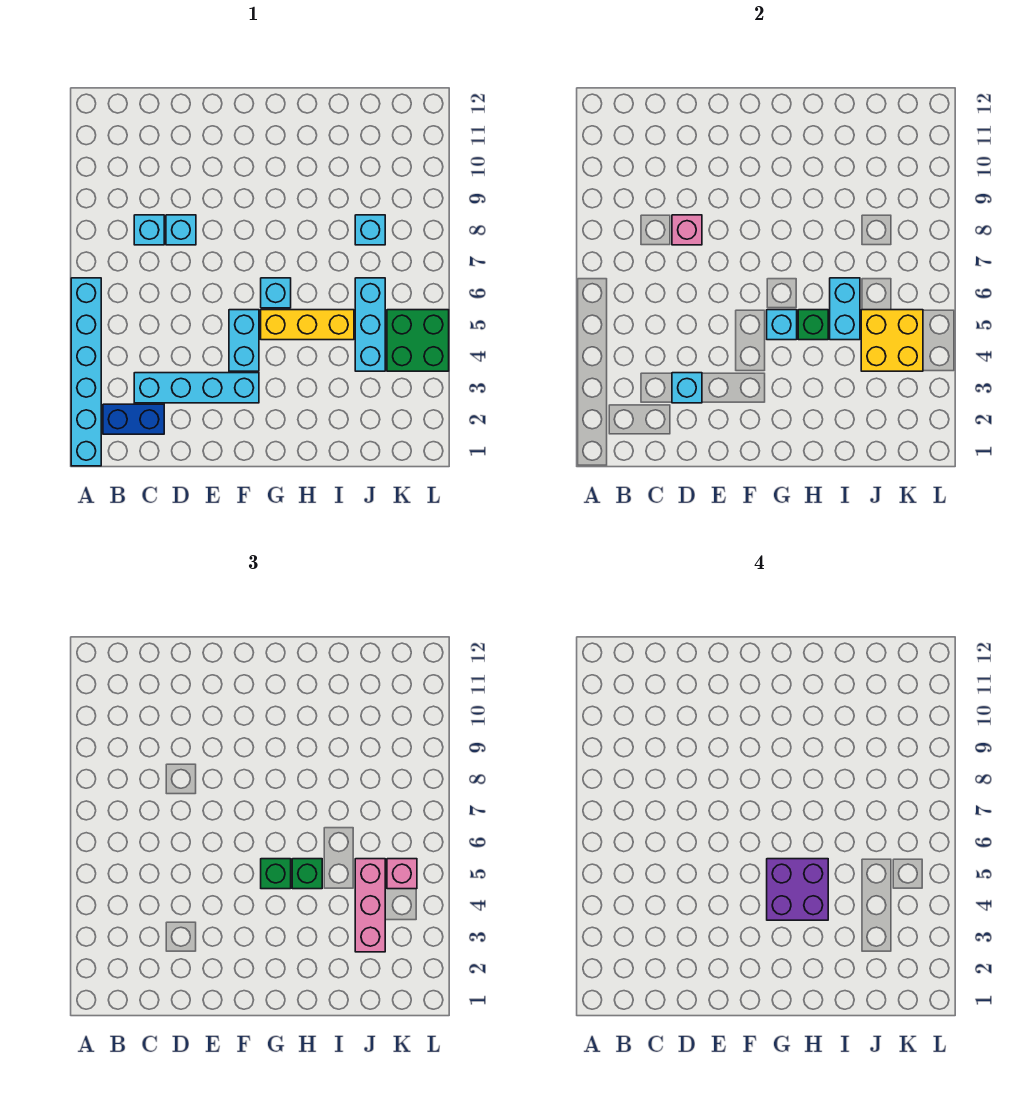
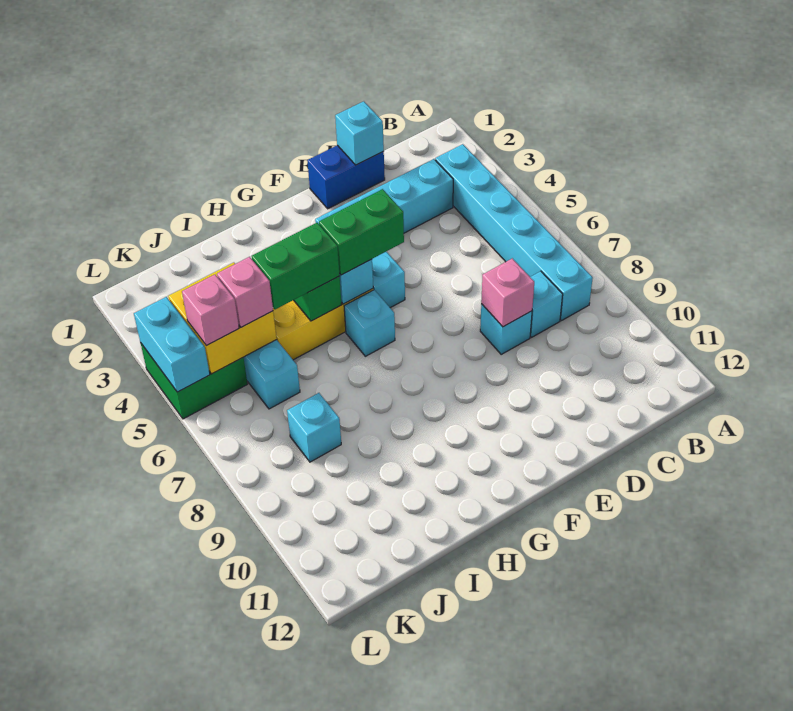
cyan 1x6 brick [71,278,101,466] -> cyan 1x6 brick moved to [435,144,593,321]
blue 1x2 brick [103,404,164,434] -> blue 1x2 brick moved to [307,145,385,209]
cyan 1x1 brick [672,373,702,403] -> cyan 1x1 brick moved to [335,101,384,165]
purple 2x2 brick [767,859,828,920] -> none
green 1x1 brick [261,859,291,889] -> green 1x2 brick [319,189,404,275]
green 1x1 brick [292,859,322,889] -> green 1x2 brick [251,223,340,309]
cyan 1x2 brick [830,278,860,340] -> cyan 1x2 brick moved to [134,297,210,392]
pink 1x3 brick [355,859,385,952] -> pink 1x1 brick [217,257,273,327]

